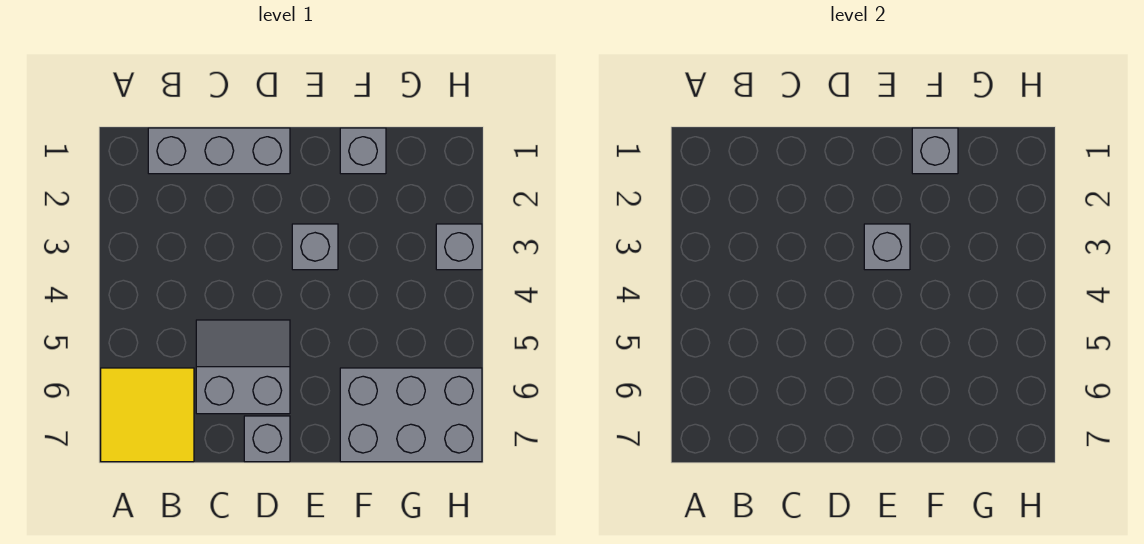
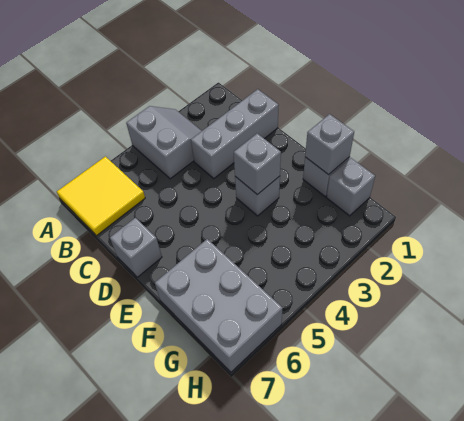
grey 1x3 brick [148,128,290,174] -> grey 1x3 brick turned to [191,89,279,178]
grey 2x2 slope [196,320,290,414] -> grey 2x2 slope moved to [126,106,201,179]
grey 1x1 brick [436,224,482,270] -> grey 1x1 brick moved to [327,158,375,216]

